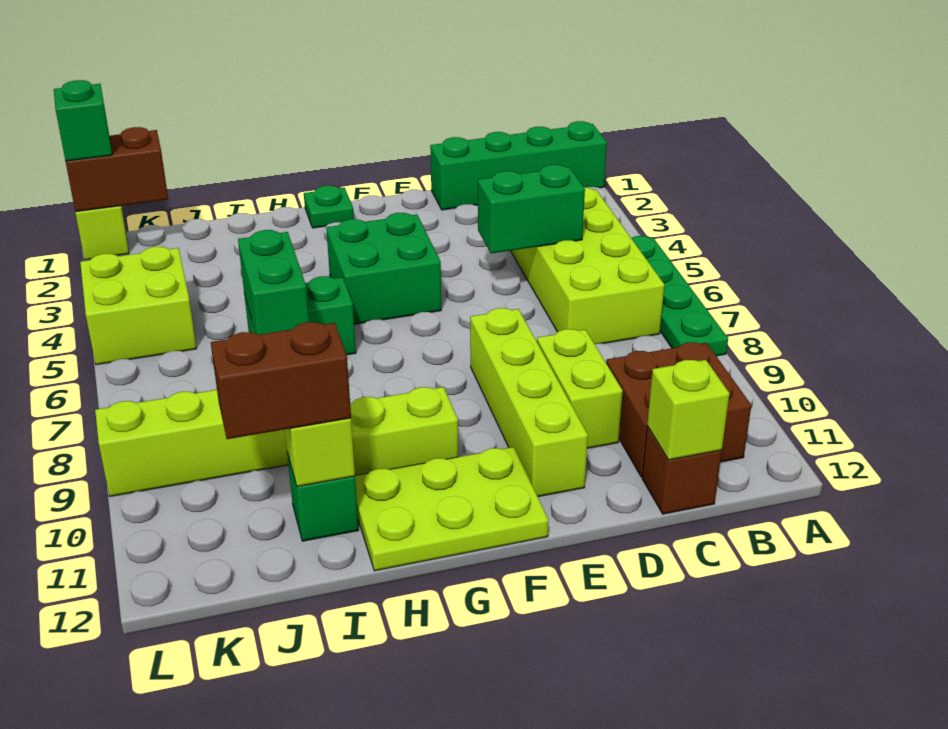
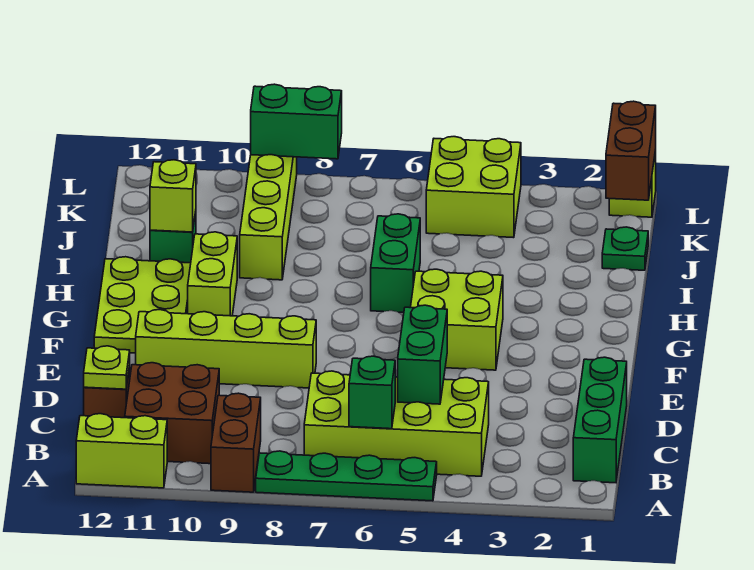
green 1x4 brick [430,121,607,210] -> green 1x3 brick [573,357,627,483]
lime 1x1 brick [647,360,730,460] -> lime 1x1 plate [84,346,130,389]
lime 1x2 brick [537,329,623,448] -> lime 1x2 brick moved to [76,414,167,488]
green 2x2 brick [326,213,441,324] -> lime 2x2 brick [410,269,503,370]
green 1x1 plate [304,186,354,228] -> green 1x1 plate moved to [602,227,648,270]
green 1x2 brick [238,230,309,335] -> green 1x2 brick moved to [251,84,342,159]
brown 1x2 brick [211,322,351,439] -> brown 1x2 brick moved to [211,393,261,492]
green 1x1 brick [54,80,112,161] -> green 1x1 brick moved to [349,356,395,429]

